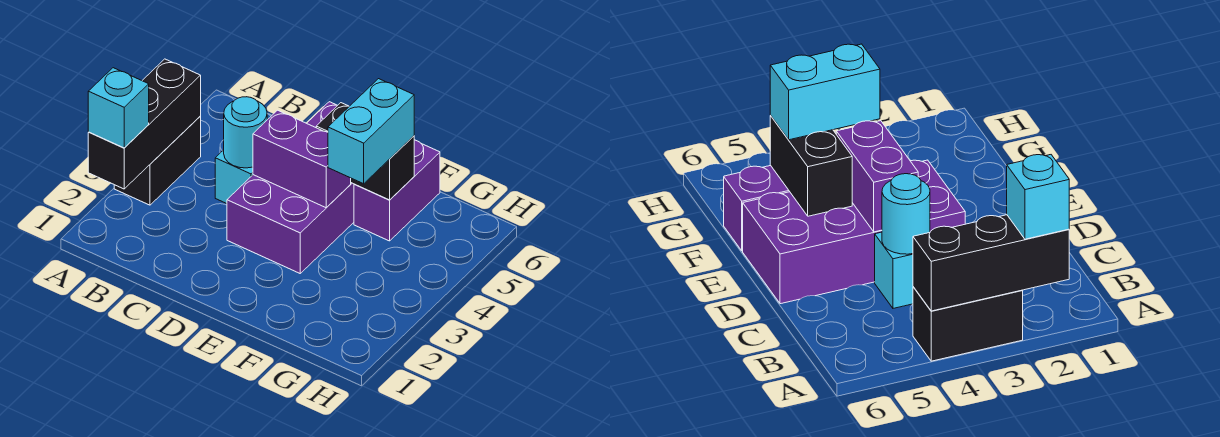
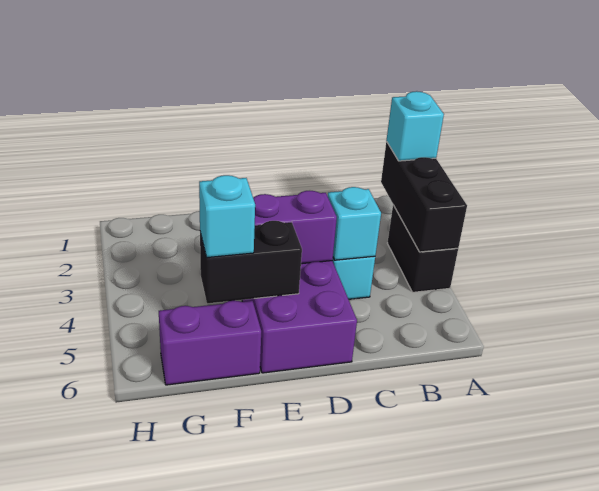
cyan 1x1 round brick [224,97,267,168] -> cyan 1x1 brick [328,187,381,260]
cyan 1x2 brick [328,79,414,184] -> cyan 1x1 brick [199,175,255,258]
purple 1x2 brick [354,140,440,241] -> purple 1x2 brick turned to [159,301,261,385]

